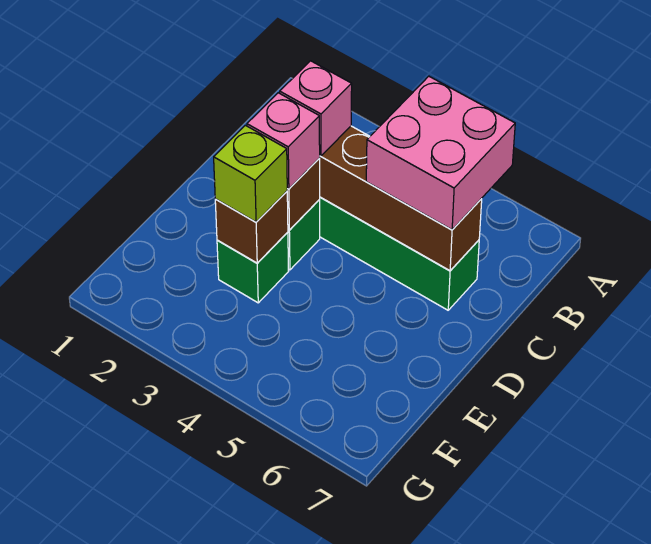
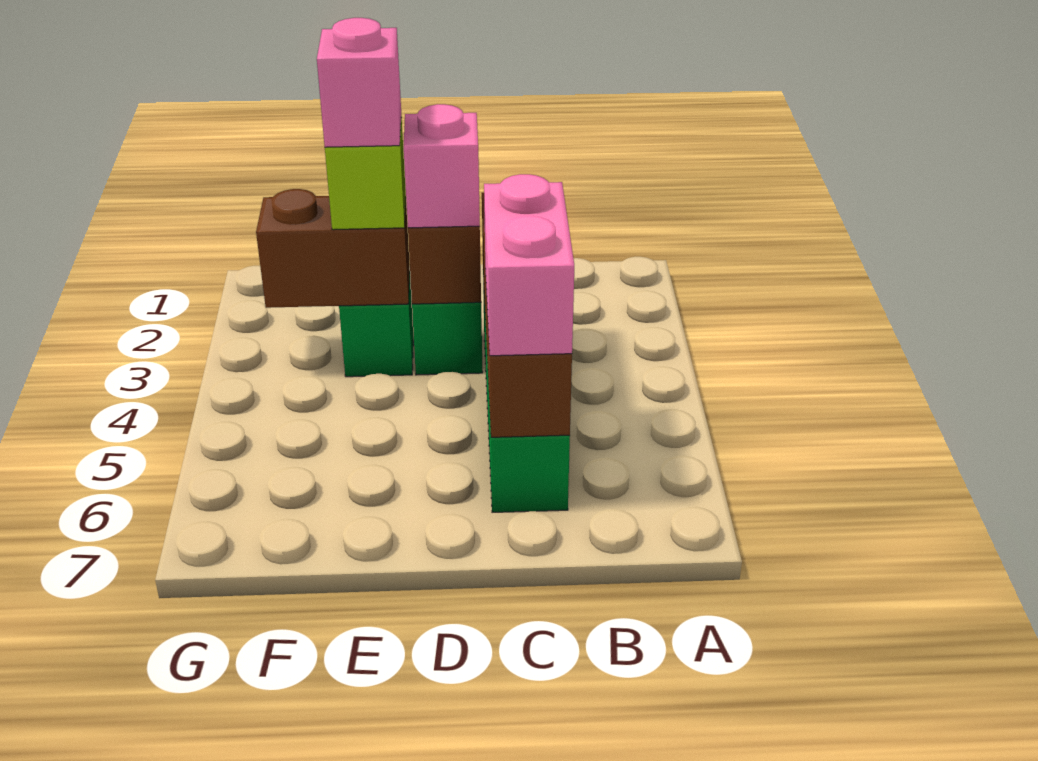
pink 2x2 brick [366,76,515,230] -> pink 1x2 brick [484,174,574,356]
pink 1x1 brick [280,61,352,156] -> pink 1x1 brick moved to [317,18,401,147]
brown 1x1 brick [215,191,288,263] -> brown 1x2 brick [256,189,410,308]

